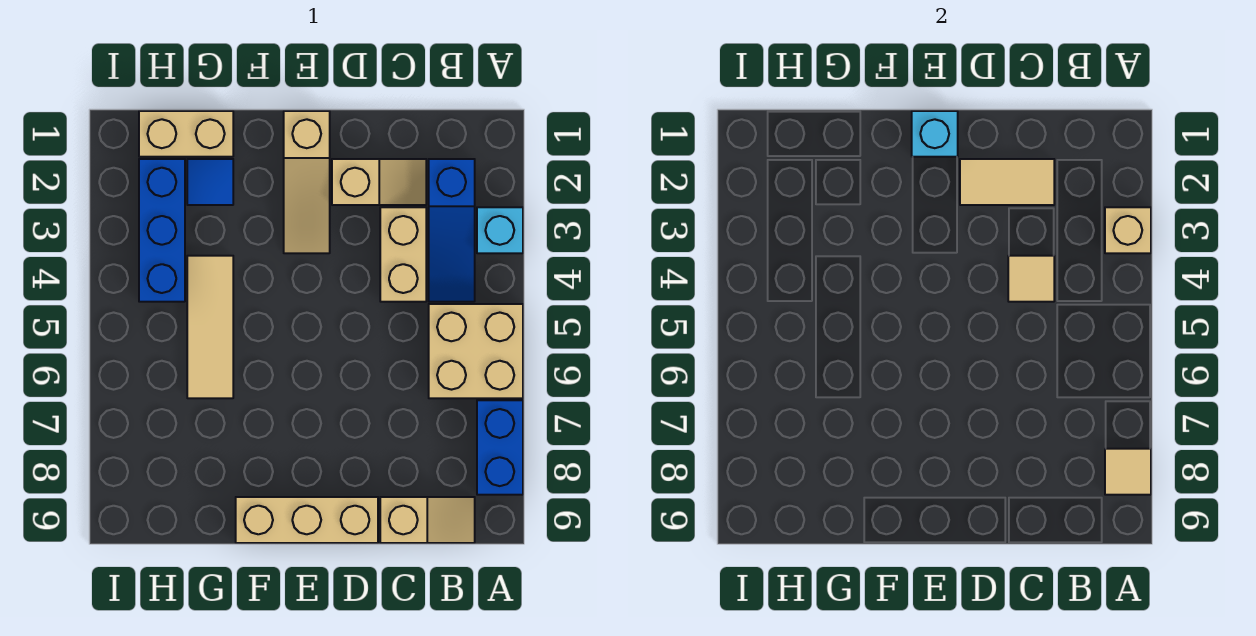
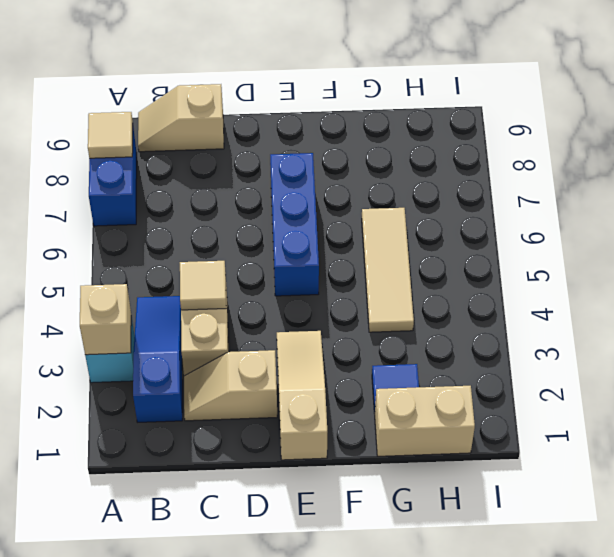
tan 2x2 brick [429,304,523,398] -> none
tan 1x2 tile [960,159,1054,205] -> none
tan 1x3 brick [236,497,378,543] -> none
cyan 1x1 brick [912,111,958,157] -> none
blue 1x3 brick [139,159,185,302] -> blue 1x3 brick moved to [270,153,319,296]

